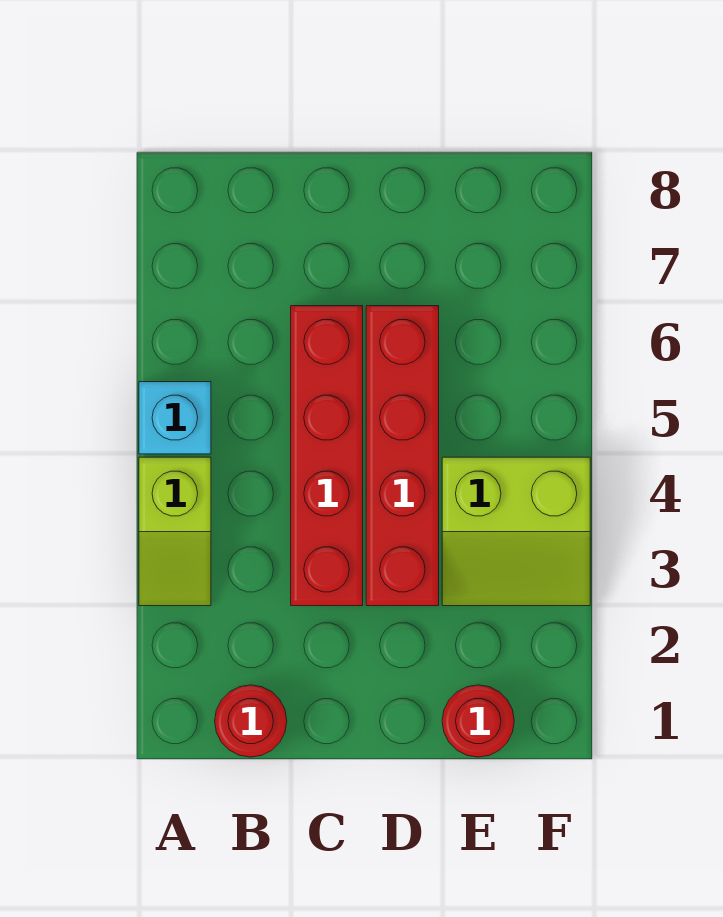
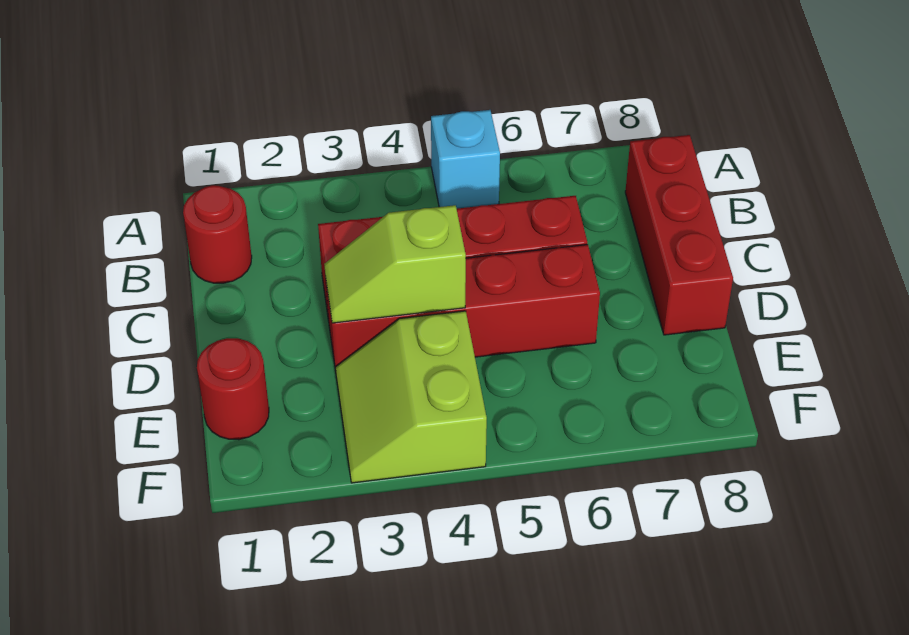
lime 1x2 slope [139,457,211,606] -> lime 1x2 slope moved to [324,205,466,323]
none -> red 1x3 brick [625,135,733,335]

